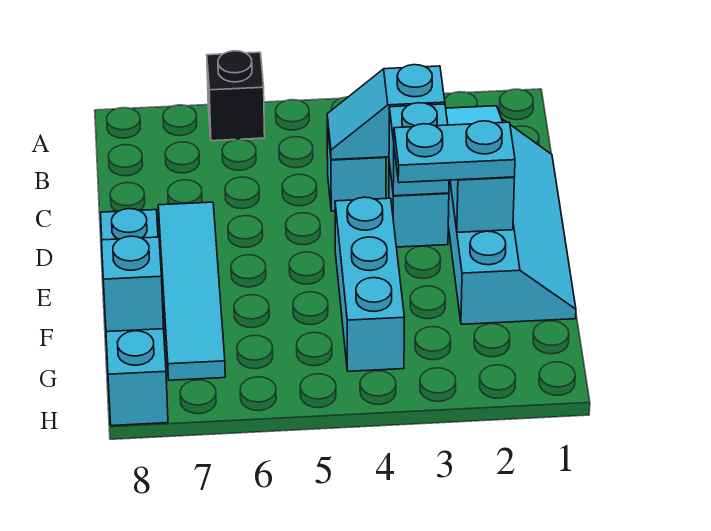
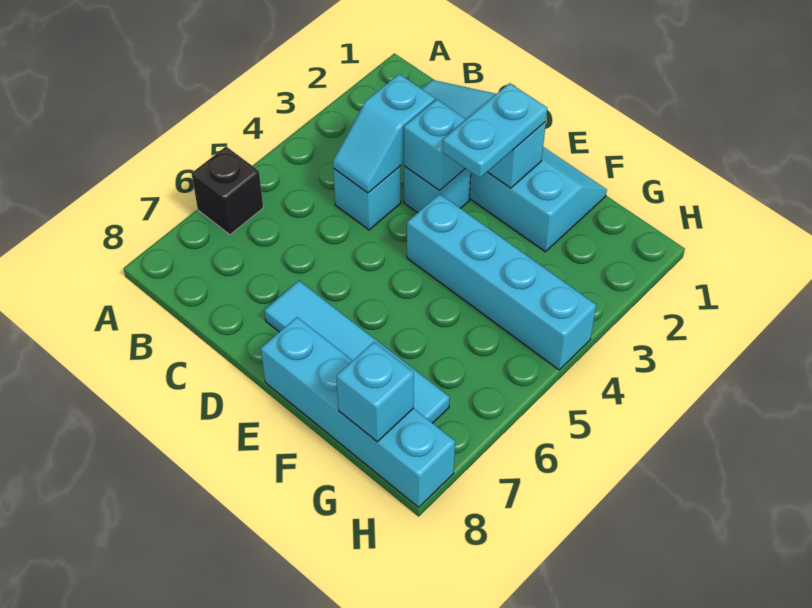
cyan 1x3 brick [335,197,404,371] -> cyan 1x4 brick [407,194,596,370]

